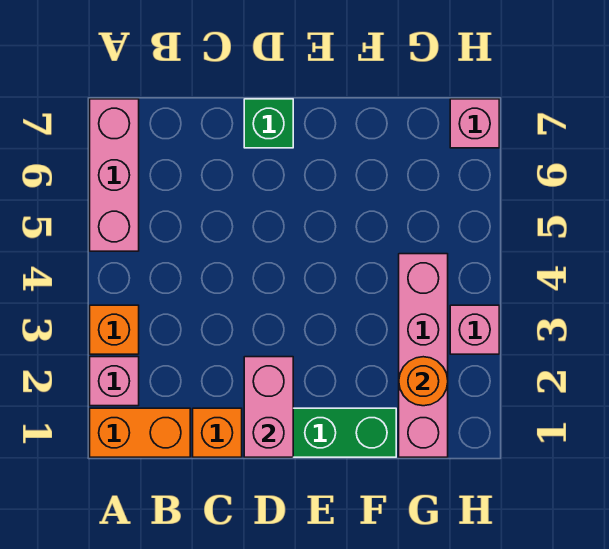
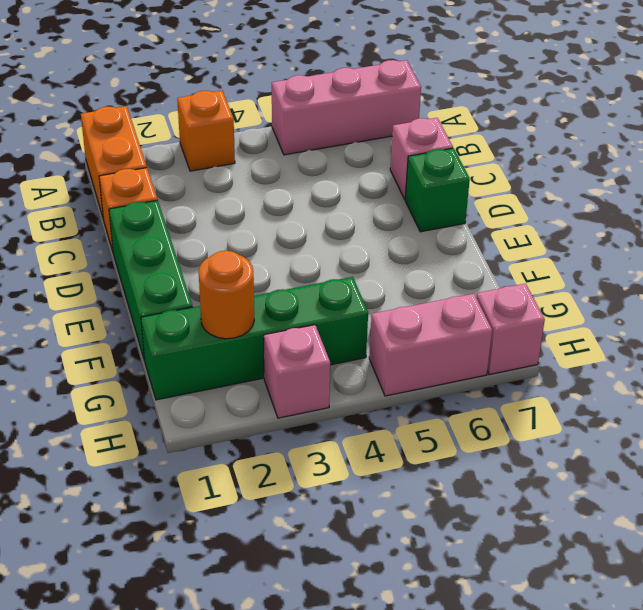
pink 1x1 brick [90,357,139,406] -> pink 1x1 brick moved to [390,118,453,199]
pink 1x2 brick [244,357,293,457] -> pink 1x2 brick moved to [369,294,492,396]
pink 1x4 brick [399,254,448,457] -> green 1x4 brick [141,277,368,400]

